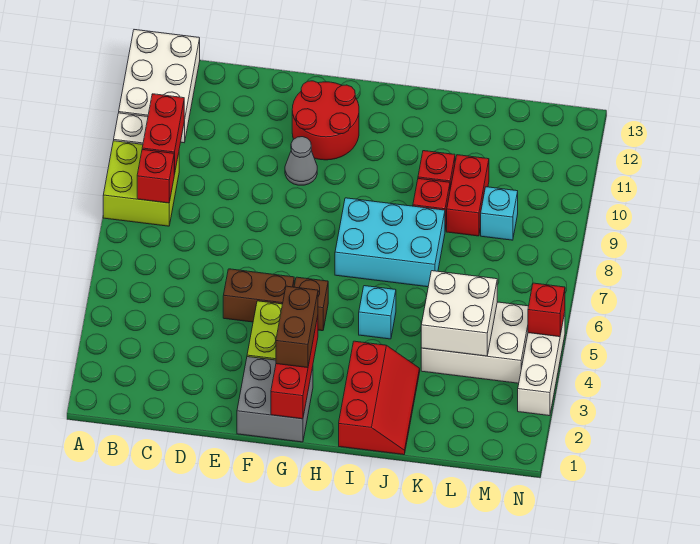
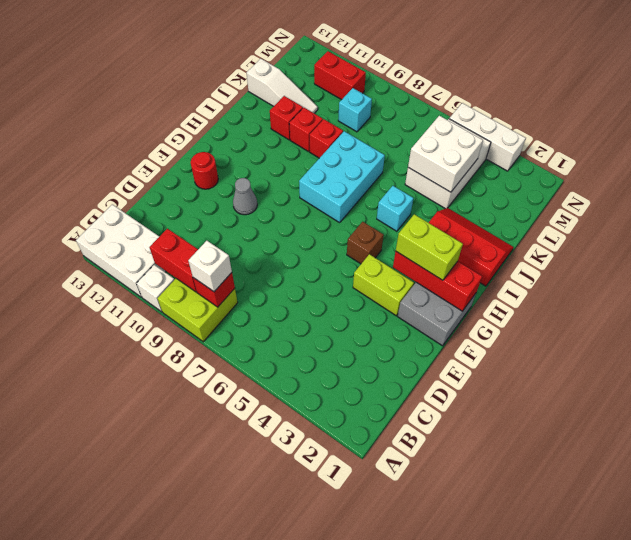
none -> white 1x1 brick [188,241,232,292]
brown 1x2 brick [223,269,294,322] -> none
red 2x2 round brick [292,81,359,160] -> red 1x1 round brick [191,152,218,189]
brown 1x2 brick [276,286,318,368] -> lime 1x2 brick [396,214,463,280]
red 1x2 brick [447,155,489,236] -> red 1x2 brick moved to [314,51,366,100]
none -> white 1x3 slope [247,59,318,113]
red 1x1 brick [528,283,565,337] -> red 1x1 brick moved to [270,96,303,140]

